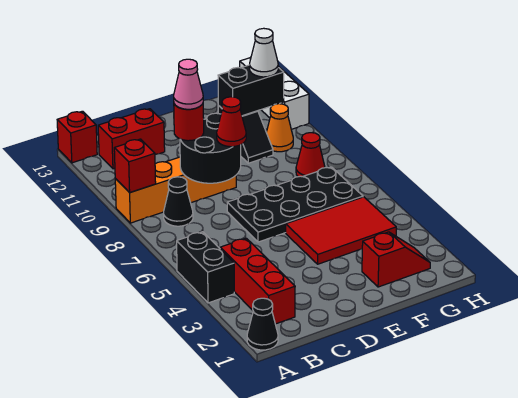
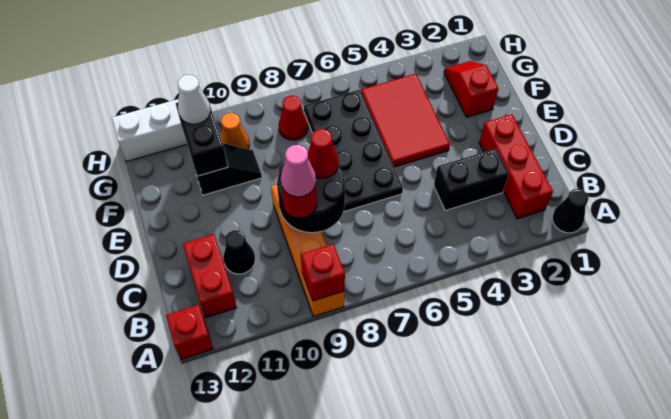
black 1x2 brick [177,232,234,303] -> black 1x2 brick moved to [434,149,509,211]
red 1x3 brick [220,238,295,324] -> red 1x3 brick turned to [479,115,553,219]
black 1x1 cone [164,177,193,226] -> black 1x1 cone moved to [223,230,255,274]

